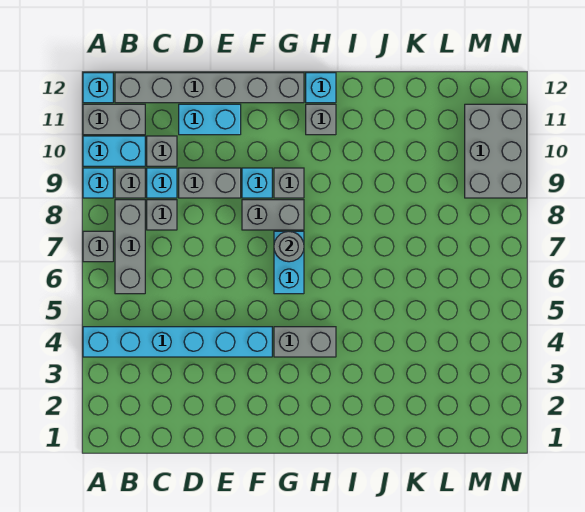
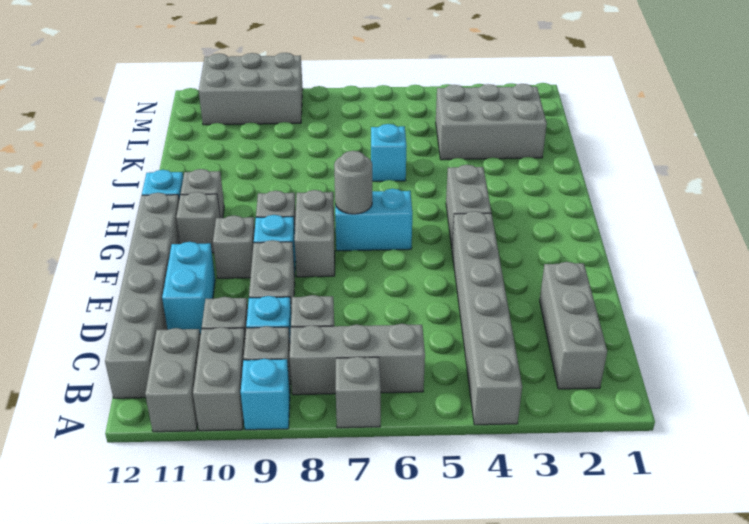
cyan 1x6 brick [83,327,272,357] -> grey 1x6 brick [452,211,522,425]
cyan 1x2 brick [83,136,145,166] -> grey 1x2 brick [193,327,245,431]
cyan 1x1 brick [83,73,113,103] -> cyan 1x1 brick moved to [371,124,407,181]
none -> grey 1x3 brick [540,262,607,389]
none -> grey 1x1 brick [213,215,255,278]
none -> grey 1x1 brick [176,192,220,253]
none -> grey 2x3 brick [436,84,547,160]

